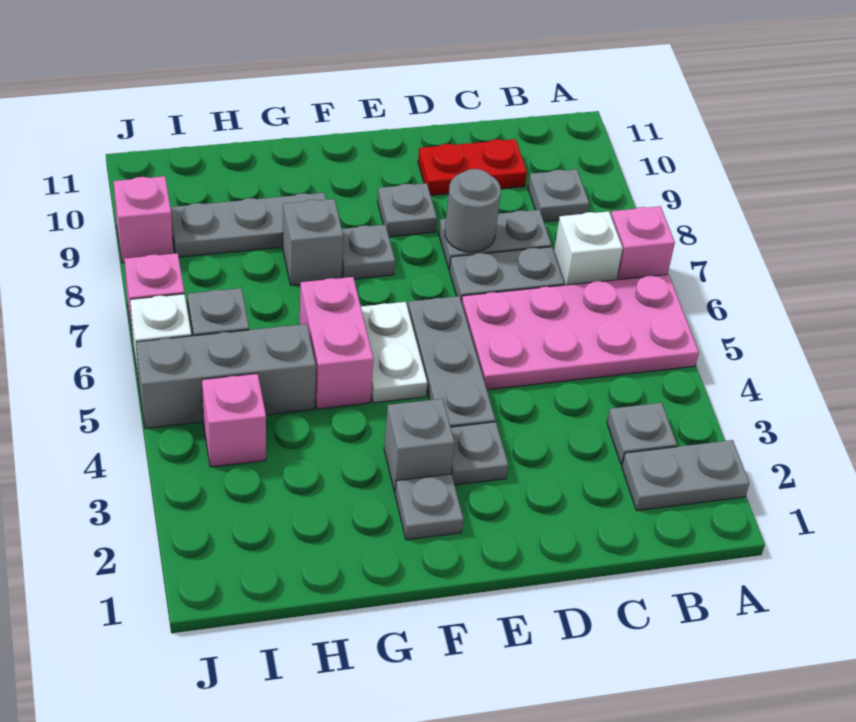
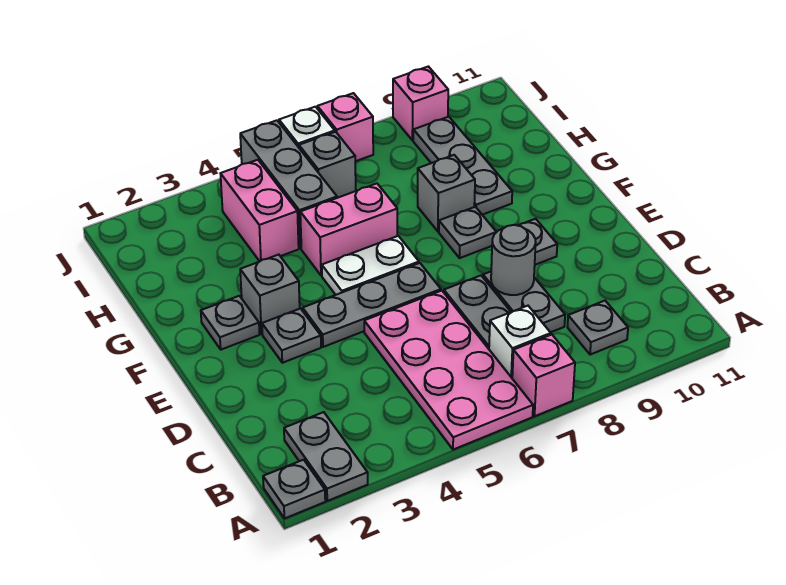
grey 1x1 plate [607,403,677,465] -> grey 1x1 plate moved to [263,460,325,519]
red 1x2 plate [418,139,527,195] -> none
pink 1x1 brick [202,373,266,467] -> pink 1x2 brick [220,160,299,261]

